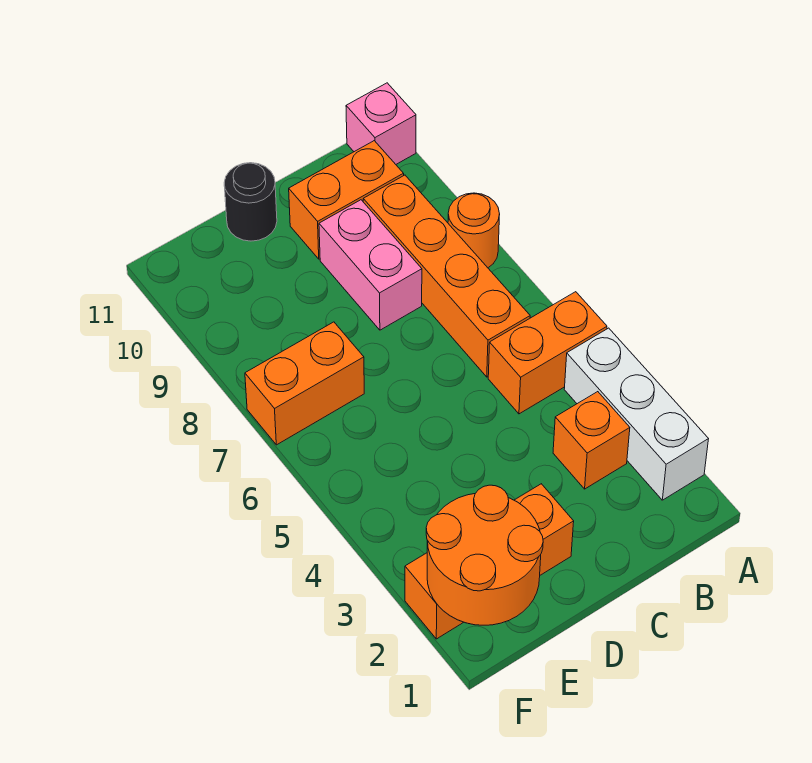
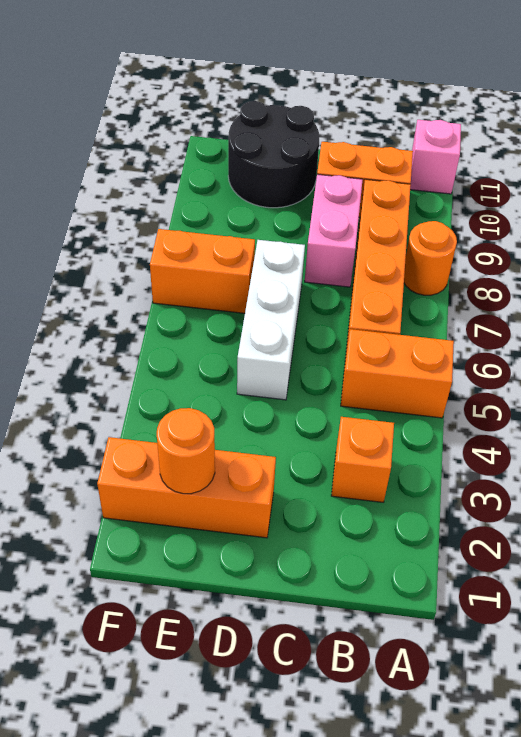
white 1x3 brick [564,328,708,500] -> white 1x3 brick moved to [237,240,305,400]
black 1x1 round brick [224,163,277,241] -> black 2x2 round brick [228,101,320,208]
orange 2x2 round brick [426,485,543,625] -> orange 1x1 round brick [157,408,215,494]

